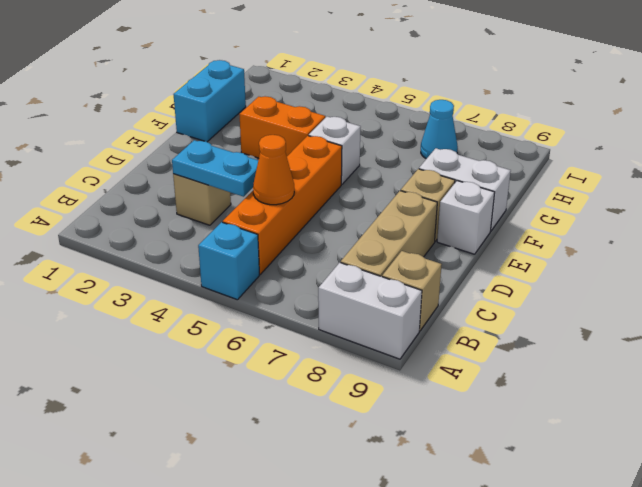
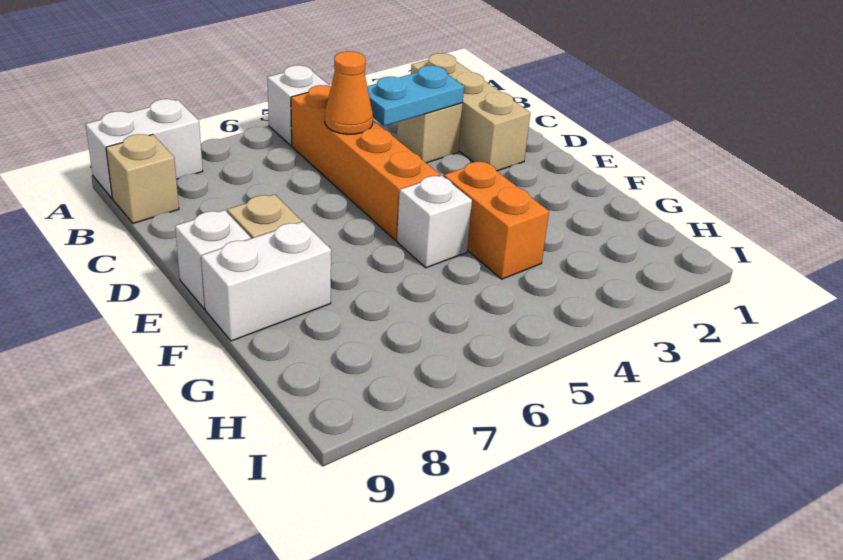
cyan 1x1 brick [198,222,259,300] -> white 1x1 brick [267,65,330,146]
tan 1x3 brick [341,191,437,277] -> tan 1x3 brick moved to [411,53,530,171]
cyan 1x2 brick [174,60,246,142] -> none
orange 1x2 brick [239,96,325,158] -> orange 1x2 brick turned to [444,162,549,279]
cyan 1x1 cone [421,100,458,159] -> none

